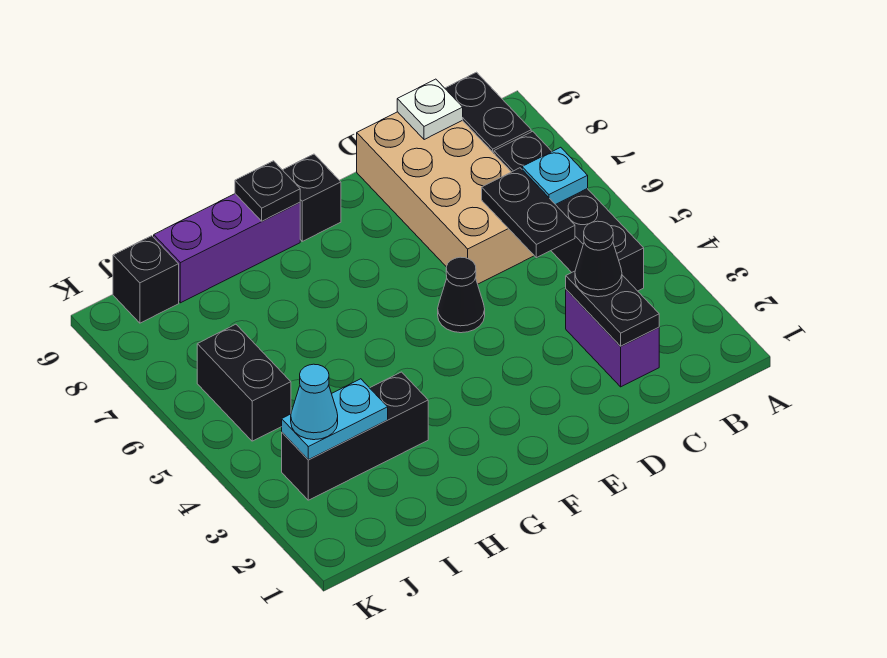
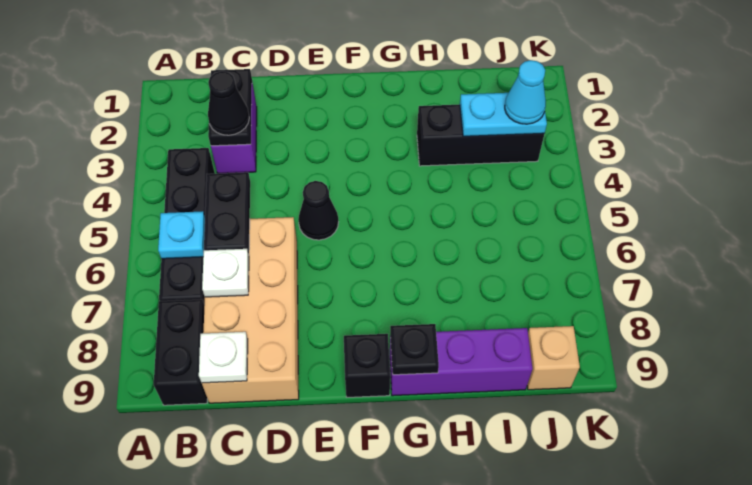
none -> white 1x1 plate [202,249,249,297]
black 1x2 brick [197,324,291,441] -> none
black 1x1 brick [113,236,179,323] -> tan 1x1 brick [527,326,580,390]

